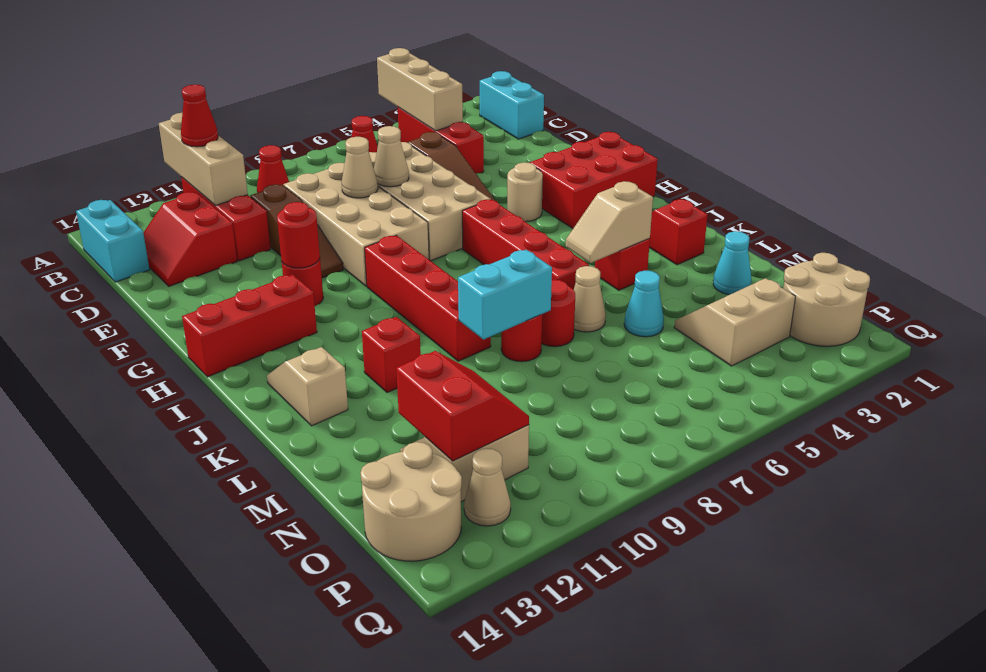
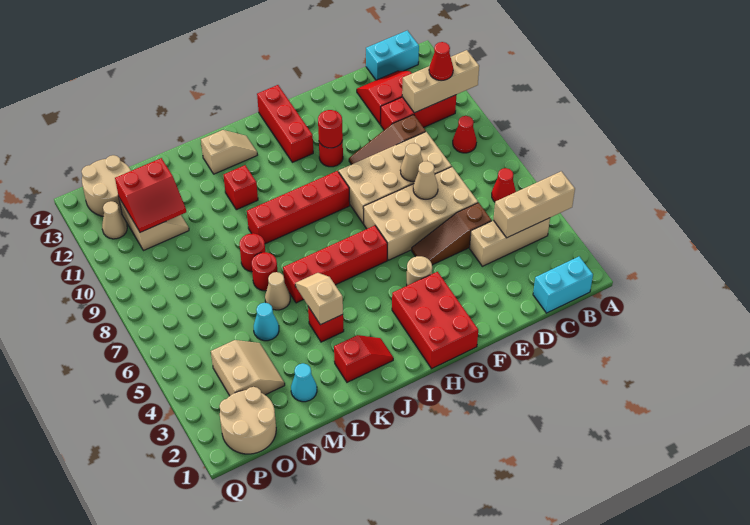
red 1x3 brick [398,107,484,174] -> tan 1x3 brick [470,218,550,266]
cyan 1x2 brick [458,250,552,340] -> none

